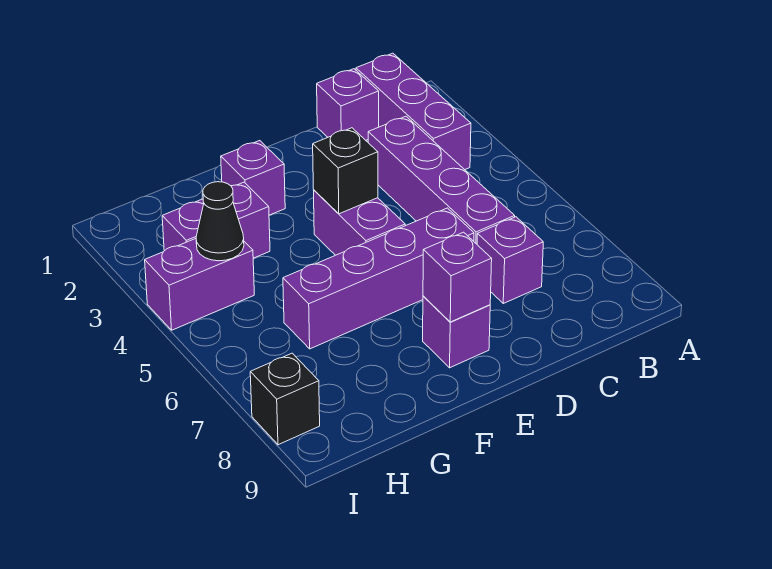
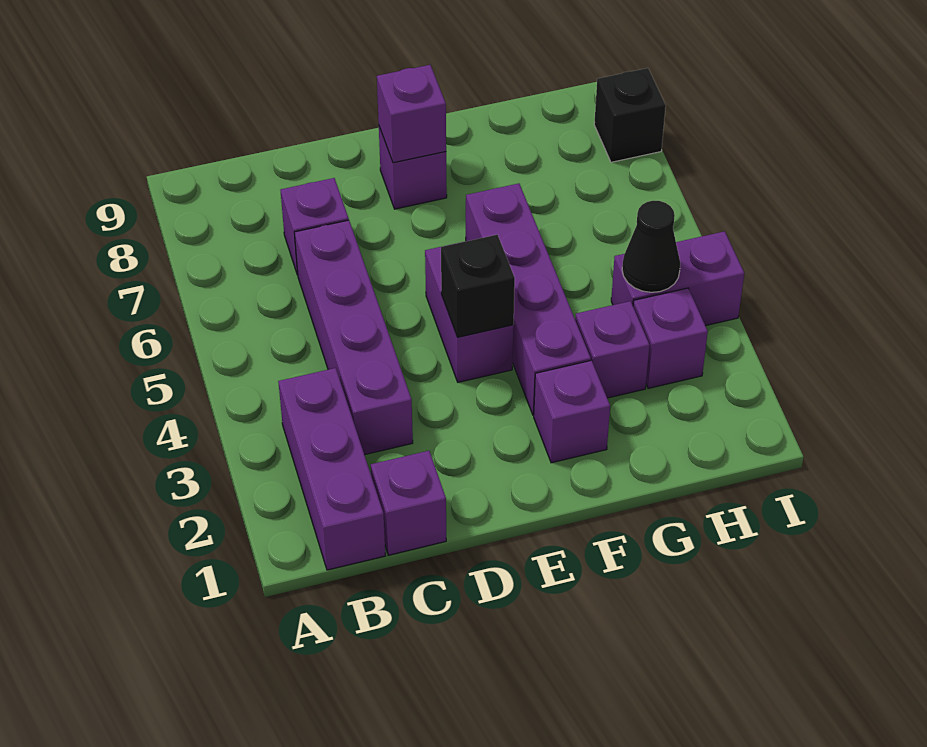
purple 1x4 brick [283,208,474,349] -> purple 1x4 brick turned to [466,183,591,415]

